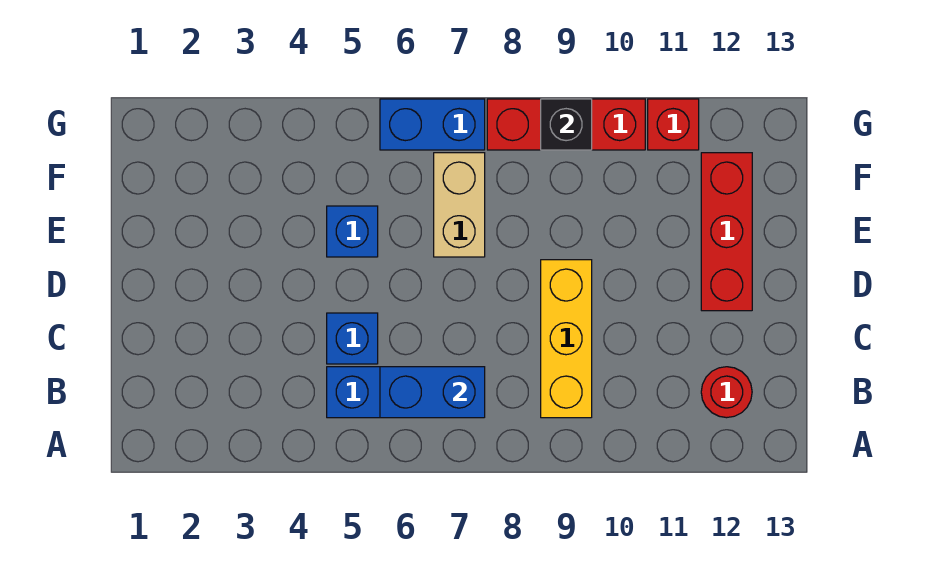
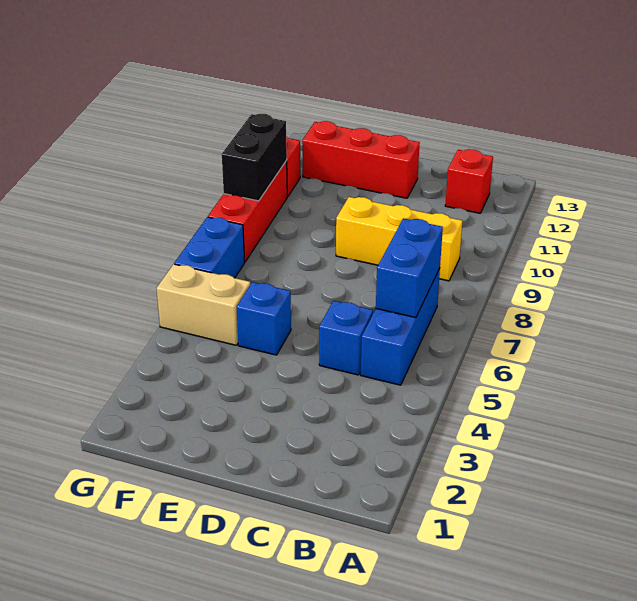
red 1x1 round brick [701,367,752,418] -> red 1x1 brick [445,149,493,213]
tan 1x2 brick [434,153,485,257] -> tan 1x2 brick moved to [156,264,250,345]
black 1x1 brick [541,99,592,150] -> black 1x2 brick [222,114,287,201]

